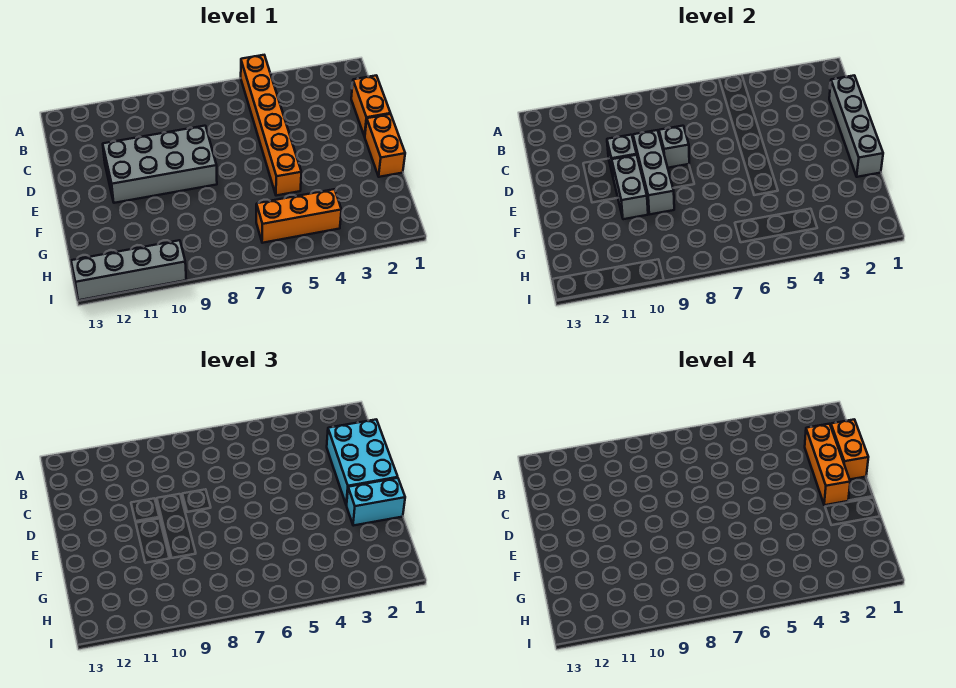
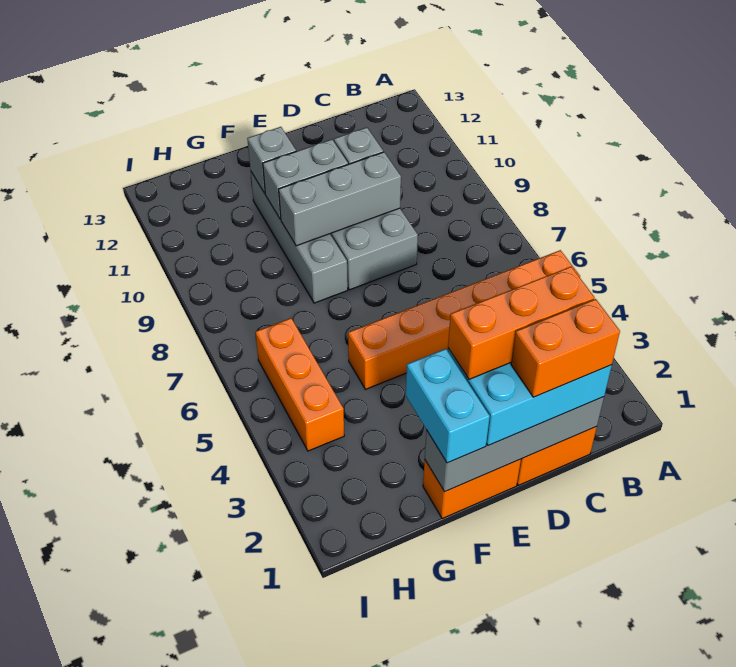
grey 1x1 brick [659,126,689,168] -> grey 1x1 brick moved to [247,127,296,194]
grey 1x4 brick [71,240,186,300] -> grey 1x4 brick moved to [251,172,348,303]

